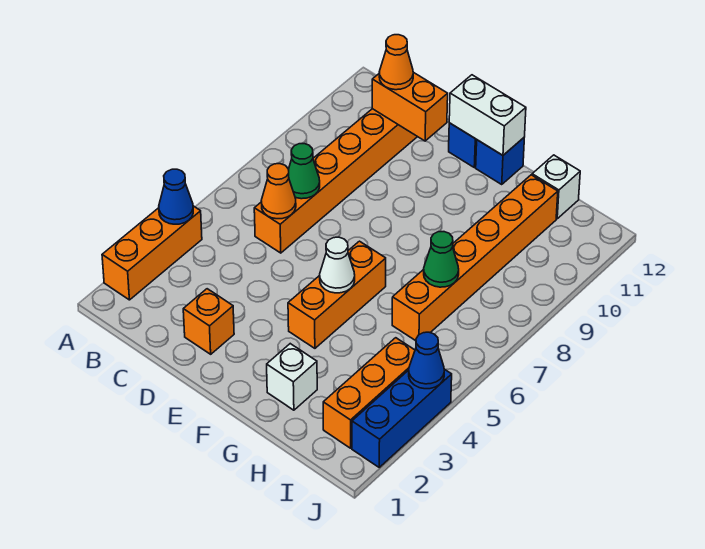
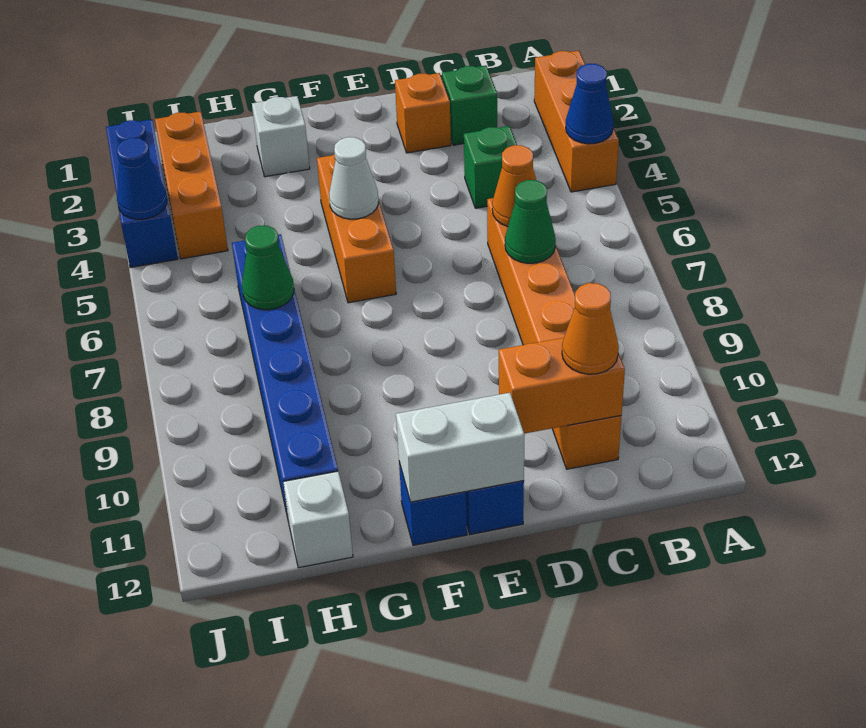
none -> green 1x1 brick [442,66,497,145]
none -> green 1x1 brick [464,126,517,208]
orange 1x6 brick [392,175,558,341] -> blue 1x6 brick [232,234,338,517]

